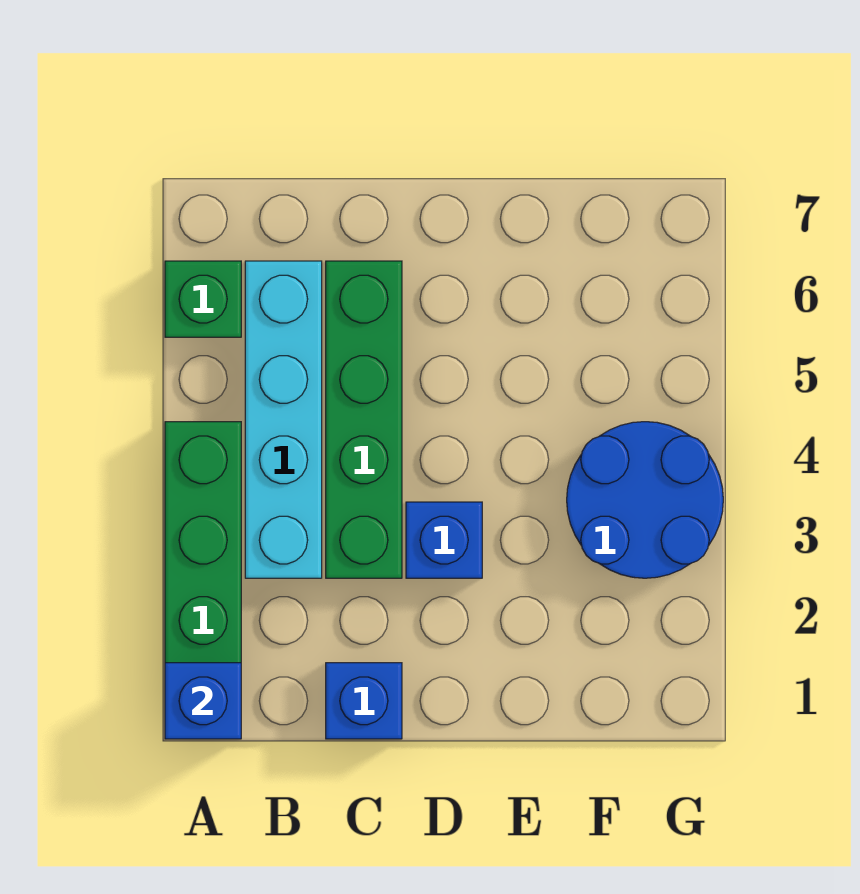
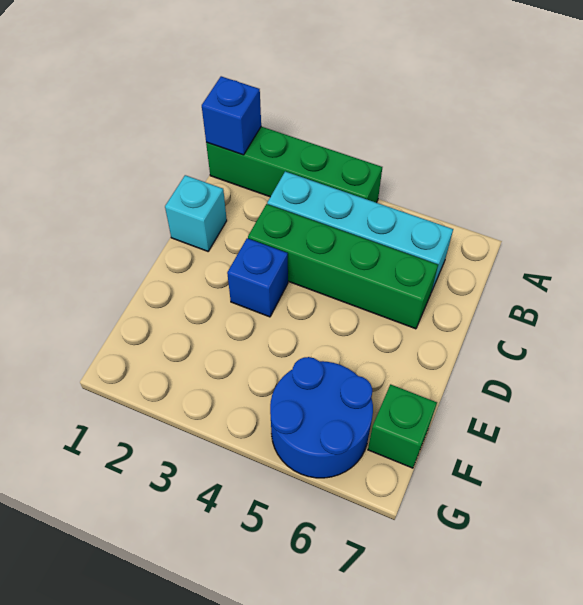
green 1x1 brick [165,261,241,337] -> green 1x1 brick moved to [368,384,437,468]
blue 1x1 brick [326,663,402,739] -> cyan 1x1 brick [165,175,227,251]
blue 2x2 round brick [567,422,723,578] -> blue 2x2 round brick moved to [270,357,373,478]

